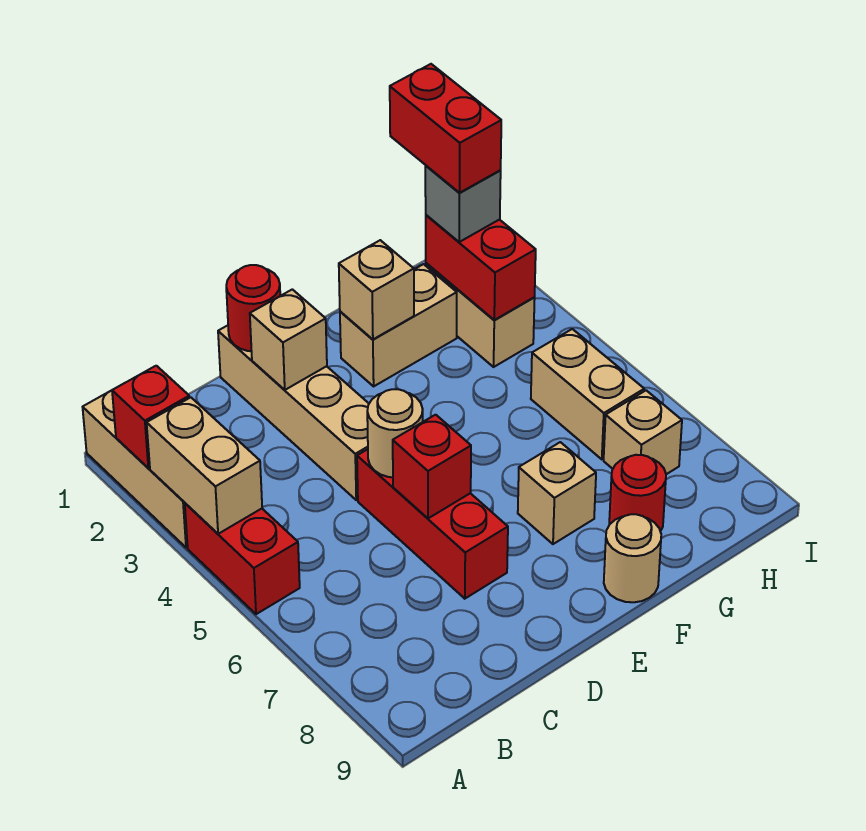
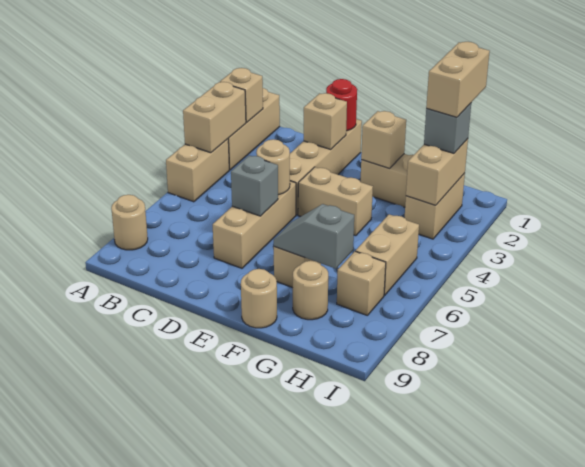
red 1x1 brick [112,366,189,468] -> tan 1x1 brick [220,68,263,122]
red 1x2 brick [185,503,300,614] -> tan 1x2 brick [166,139,229,202]
none -> tan 1x1 round brick [111,195,148,250]
red 1x3 brick [357,449,508,599] -> tan 1x3 brick [213,181,296,268]
red 1x1 brick [393,415,471,518] -> grey 1x1 brick [231,155,278,216]
none -> tan 1x2 brick [298,167,373,236]
none -> grey 1x2 slope [274,204,354,269]
red 1x1 round brick [609,455,666,531] -> tan 1x1 round brick [293,261,328,320]
red 1x2 brick [390,64,501,193] -> tan 1x2 brick [426,42,490,117]
red 1x2 brick [426,215,536,320] -> tan 1x2 brick [406,139,468,205]

